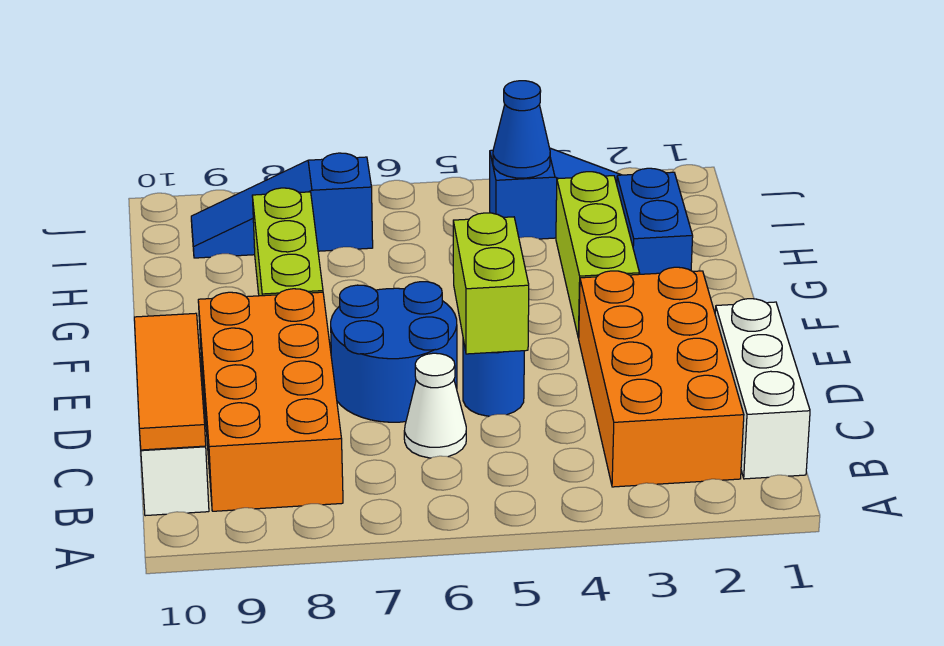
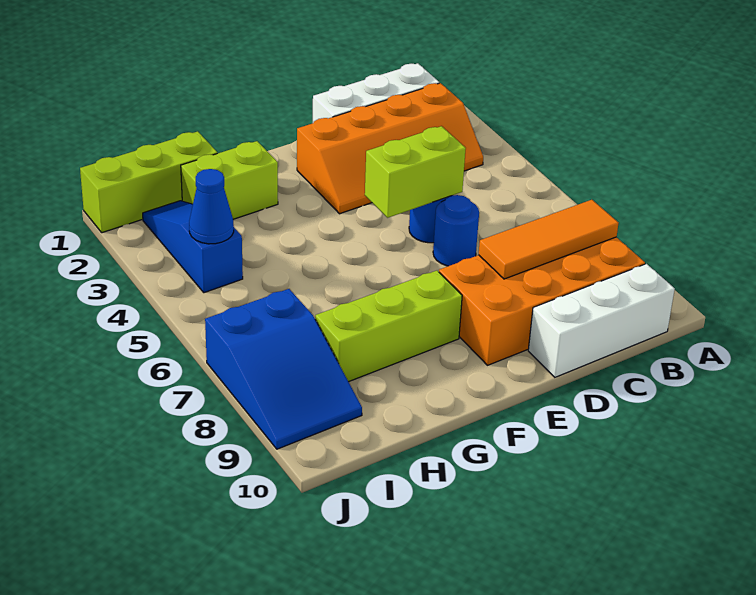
orange 2x4 brick [579,267,744,487] -> orange 2x4 slope [297,83,483,214]
orange 1x3 tile [134,313,206,450] -> orange 1x3 tile moved to [479,200,618,279]
white 1x1 cone [404,353,466,458] -> none
blue 2x2 round brick [331,282,457,422] -> blue 1x1 round brick [433,195,479,266]
lime 1x3 brick [556,172,639,338] -> lime 1x3 brick moved to [80,131,217,233]
blue 1x2 brick [617,168,693,274] -> lime 1x2 brick [181,141,278,219]
blue 1x3 slope [191,153,373,258] -> blue 2x3 slope [205,289,362,449]

